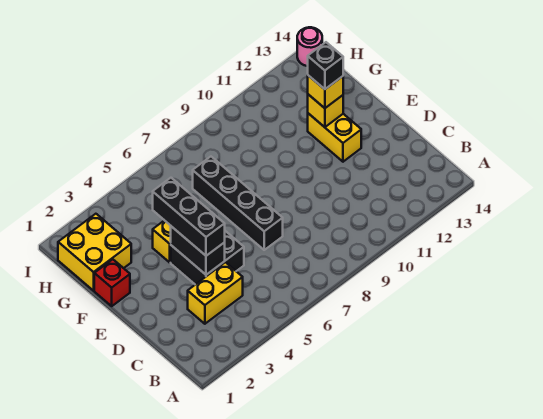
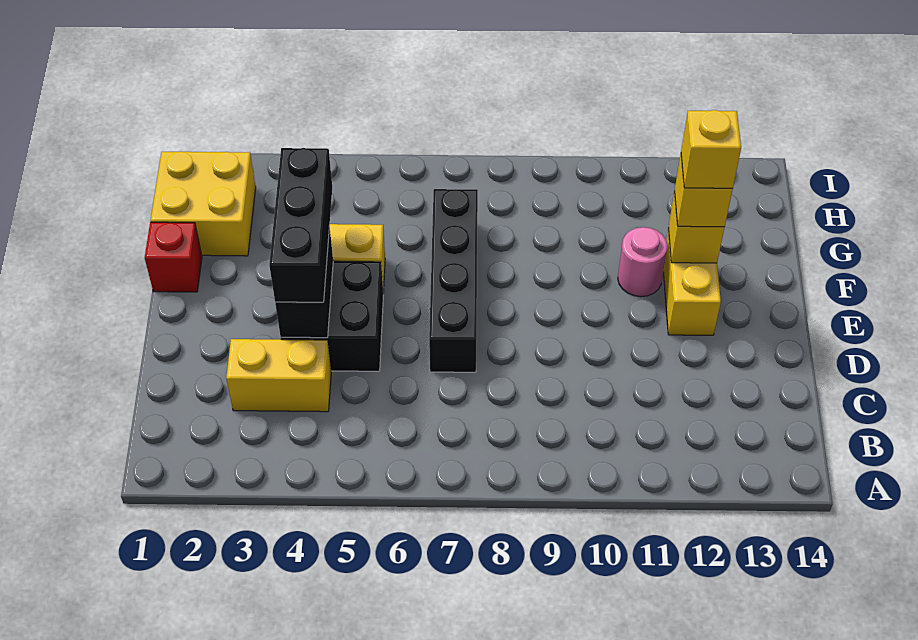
black 1x1 brick [308,42,343,89] -> yellow 1x1 brick [681,110,741,189]
pink 1x1 round brick [297,27,322,66] -> pink 1x1 round brick moved to [618,227,667,297]

